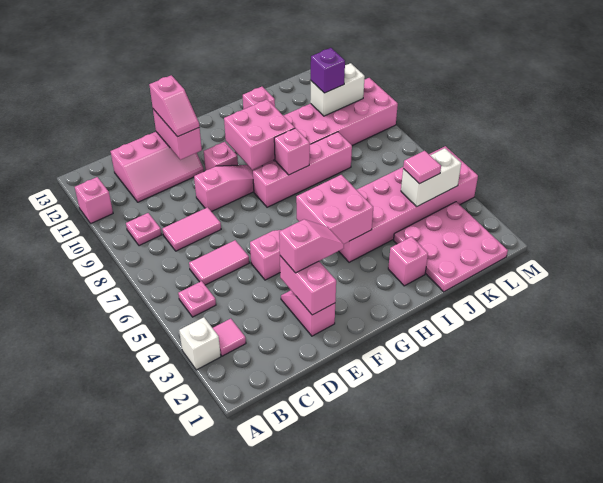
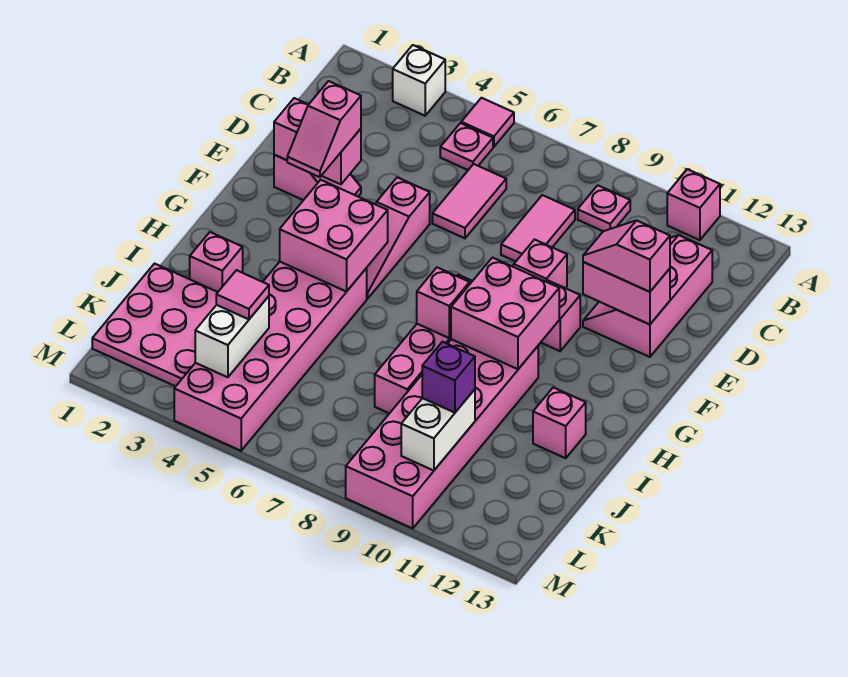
pink 1x1 tile [213,319,246,356] -> pink 1x1 tile moved to [461,98,514,147]

